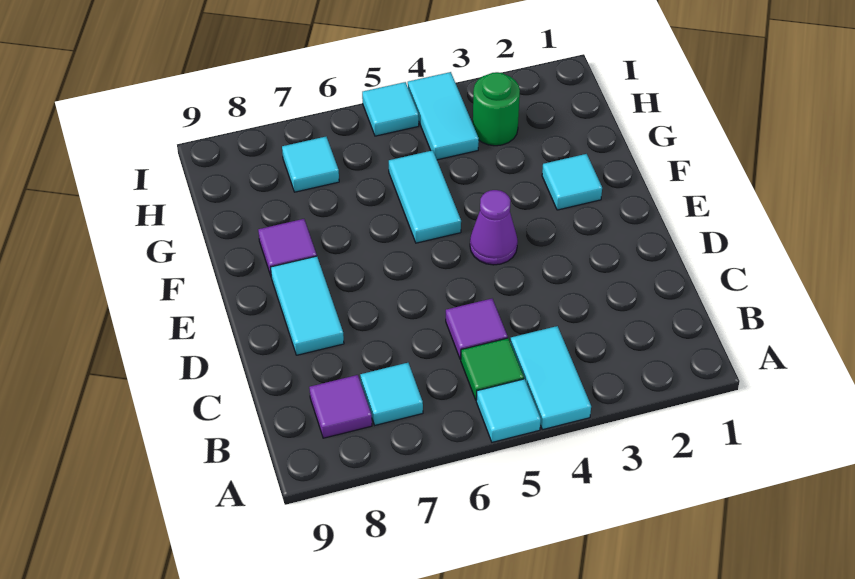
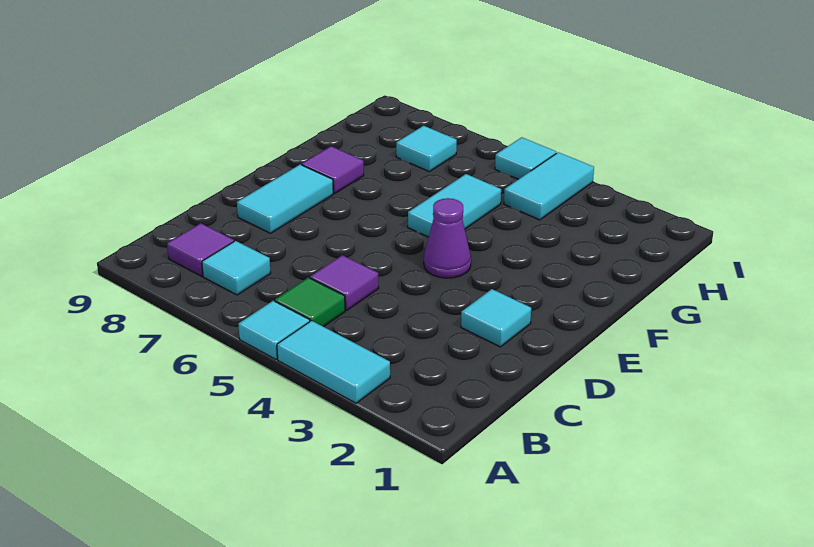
cyan 1x2 tile [510,326,591,430] -> cyan 1x2 tile turned to [277,321,390,403]
cyan 1x1 tile [542,154,602,210] -> cyan 1x1 tile moved to [461,289,531,347]
green 1x1 round brick [473,72,520,146] -> none

